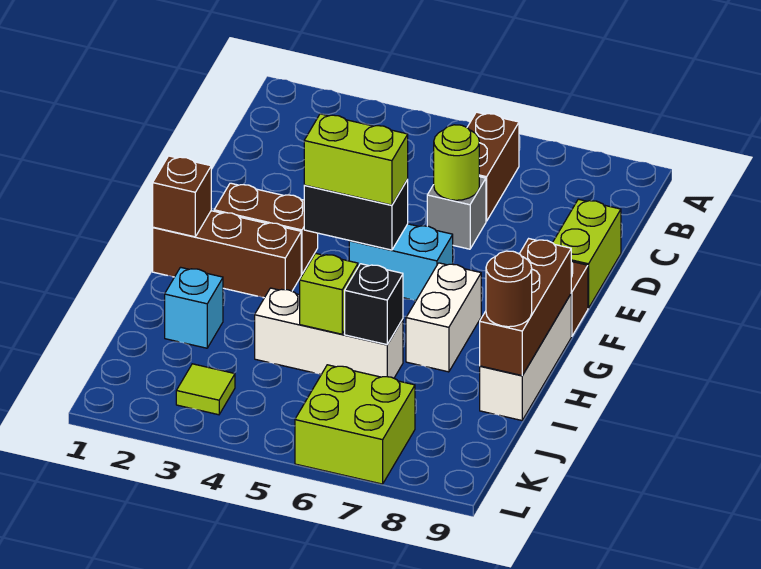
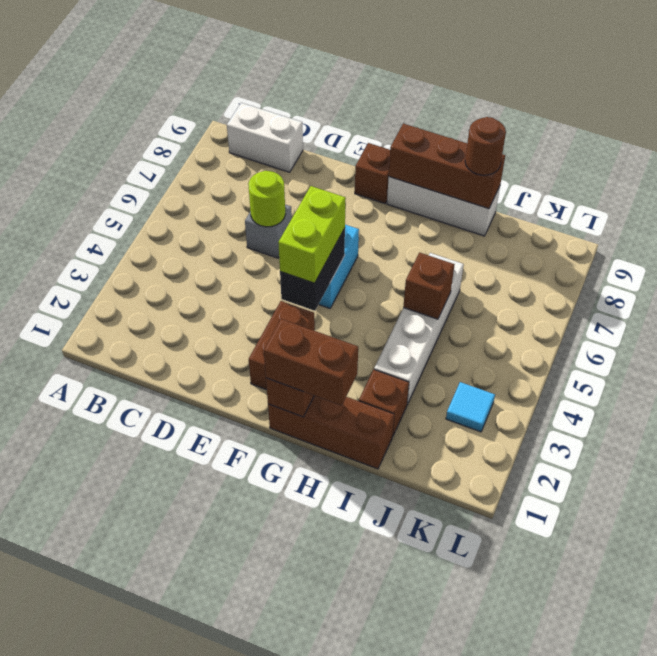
brown 1x2 brick [467,112,519,221] -> brown 1x2 brick moved to [264,319,358,405]
lime 1x2 brick [553,199,621,308] -> none
brown 1x3 brick [153,211,301,298] -> brown 1x3 brick turned to [268,396,394,469]
white 1x2 brick [406,263,481,372] -> white 1x2 brick moved to [227,103,303,172]
cyan 1x1 brick [165,267,223,348] -> brown 1x1 brick [359,370,409,435]
white 1x3 brick [255,288,403,378] -> white 1x4 brick [374,253,464,405]
lime 1x1 brick [300,253,358,334] -> brown 1x1 brick [403,253,455,319]
black 1x1 brick [345,264,403,345] -> none
lime 1x1 tile [176,364,235,415] -> cyan 1x1 tile [446,382,495,432]
lime 2x2 brick [295,365,415,484] -> none

